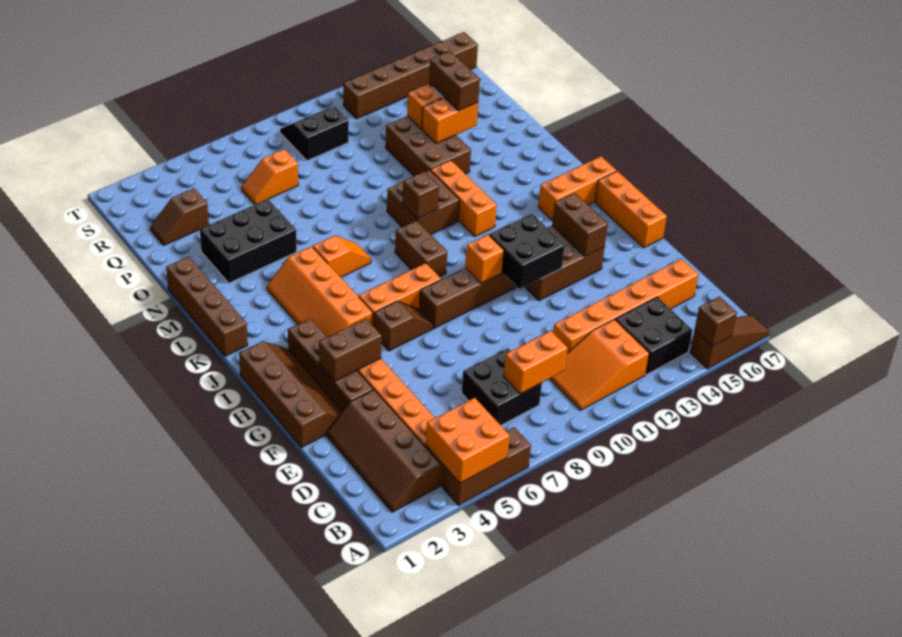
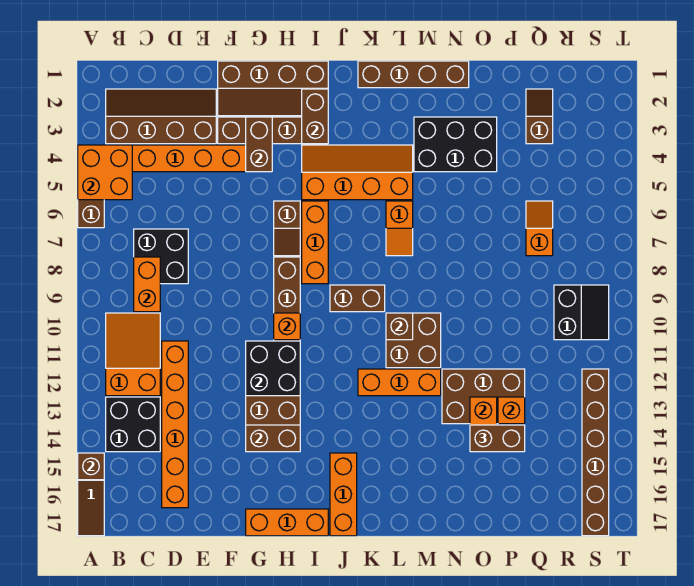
none -> brown 1x2 brick [302,89,328,144]
black 2x3 brick [200,199,297,283] -> black 2x3 brick turned to [414,117,497,172]

